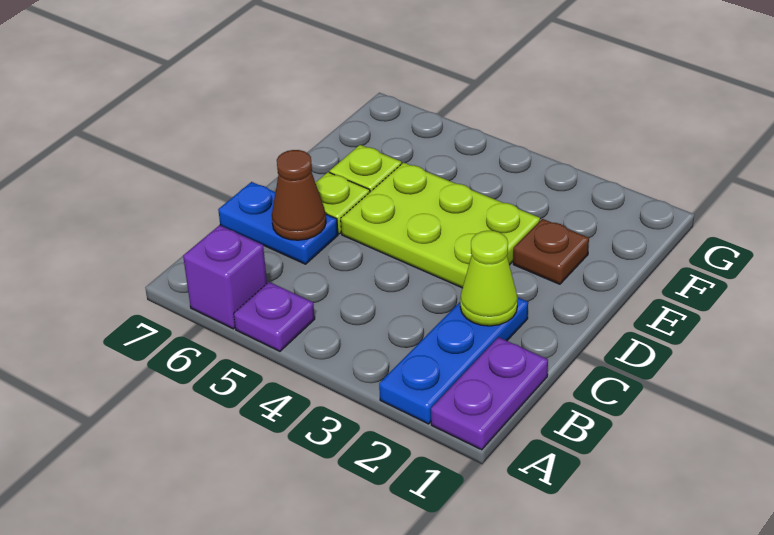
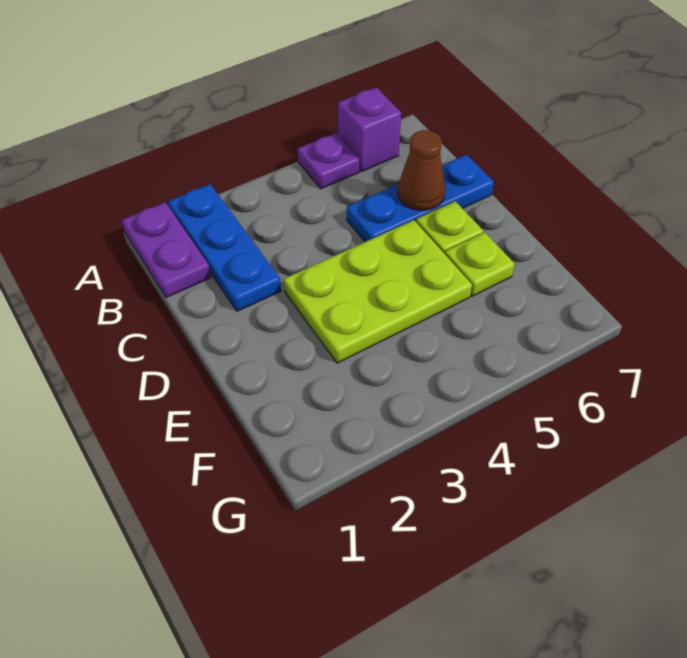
lime 1x1 cone [460,231,518,326] -> none
blue 1x2 plate [218,182,338,264] -> blue 1x3 plate [347,155,494,242]
brown 1x1 plate [513,219,589,284] -> none

